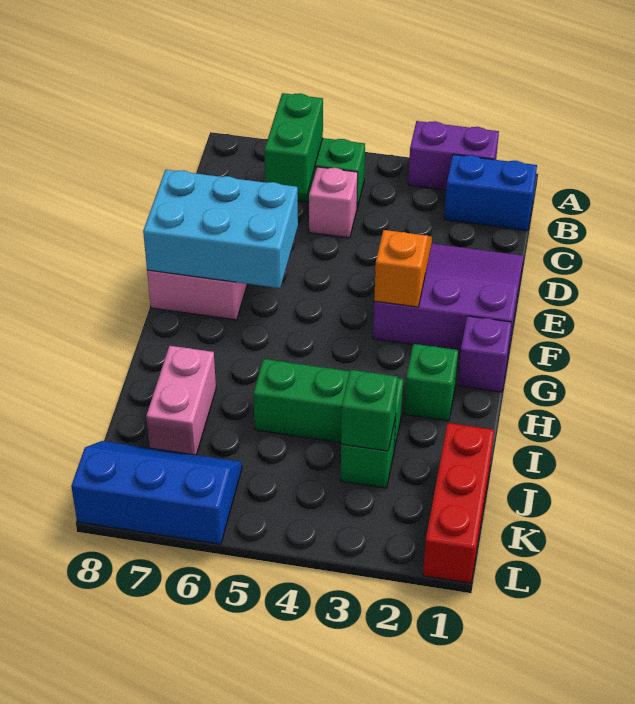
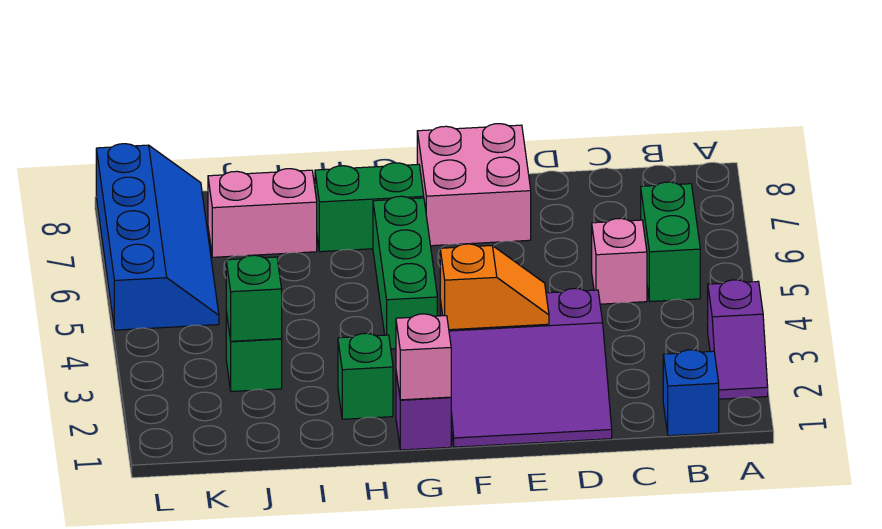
purple 1x2 brick [408,121,499,190] -> purple 1x2 slope [708,280,768,399]
blue 1x2 brick [444,154,537,231] -> blue 1x1 brick [663,350,719,436]
green 1x2 brick [264,93,323,194] -> green 1x2 brick moved to [315,163,424,252]
purple 3x3 slope [373,244,524,352] -> purple 3x3 slope turned to [440,288,612,447]
cyan 2x3 brick [143,170,298,288] -> none
none -> pink 1x1 brick [396,314,451,400]
green 1x3 brick [253,359,403,450] -> green 1x3 brick moved to [373,196,437,349]
red 1x3 brick [423,423,494,583] -> none
blue 2x3 slope [71,441,242,544] -> blue 2x4 slope [96,144,219,330]

